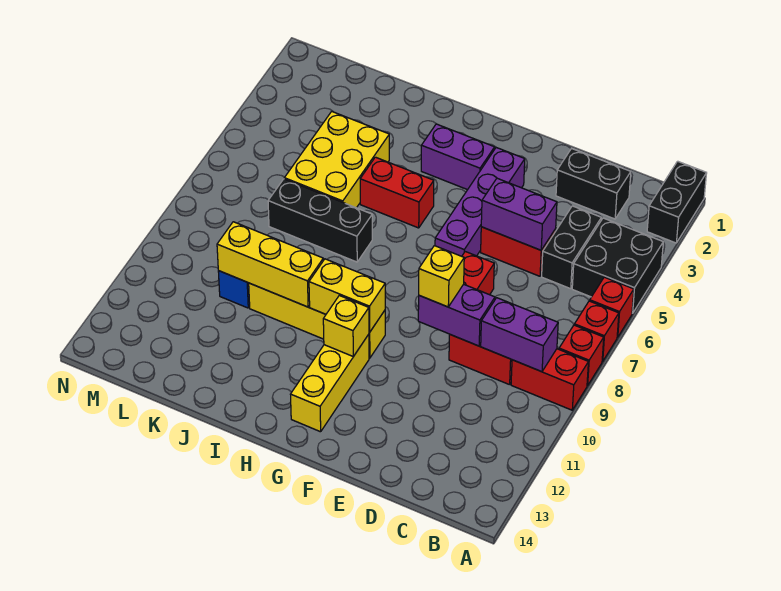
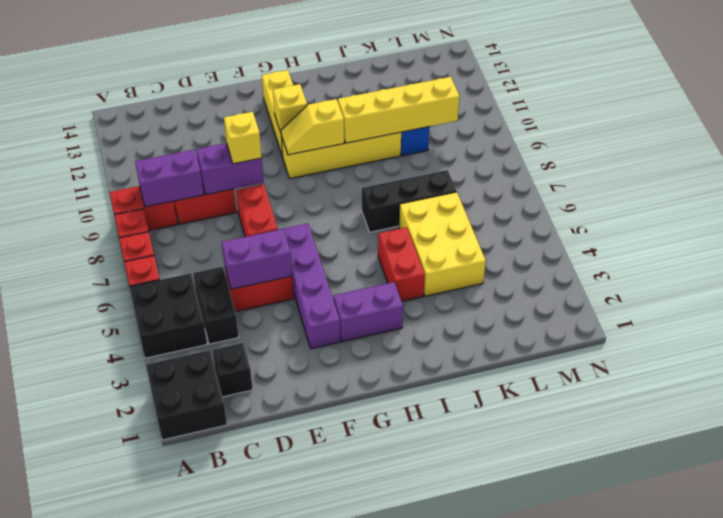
black 1x2 brick [647,161,707,243] -> black 2x2 brick [146,350,227,440]
black 1x2 brick [556,149,631,219] -> black 1x1 brick [212,343,253,397]
yellow 1x2 brick [309,259,385,332] -> yellow 1x2 slope [281,99,344,155]
red 1x2 brick [360,157,434,228] -> red 1x2 brick turned to [378,227,425,301]
yellow 1x3 brick [217,222,323,307] -> yellow 1x4 brick [338,77,460,143]

